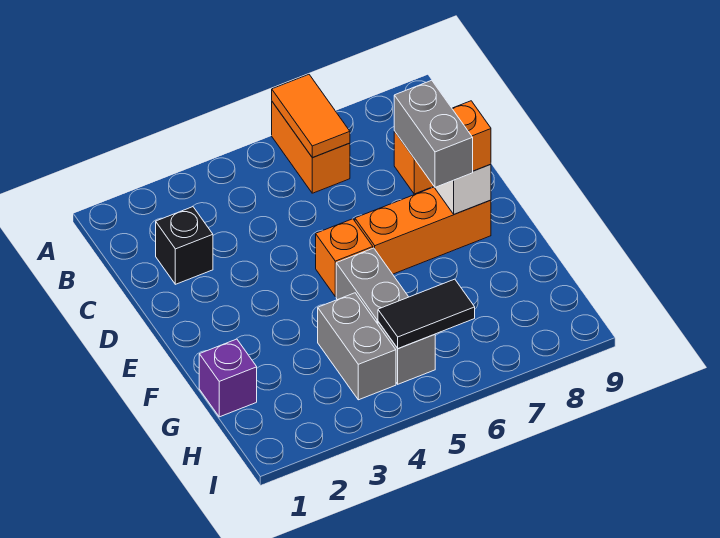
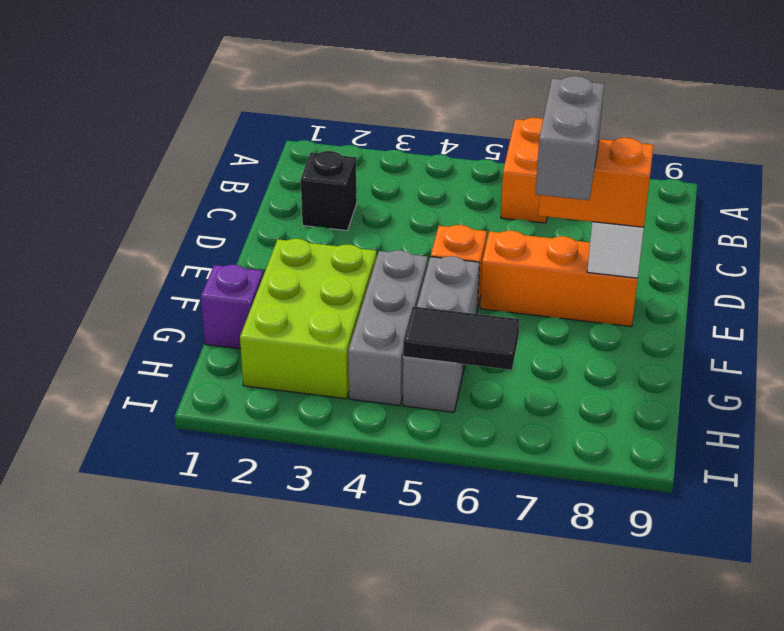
orange 1x2 tile [272,75,350,157] -> none
none -> lime 2x3 brick [240,239,376,399]
grey 1x2 brick [318,293,396,400] -> grey 1x3 brick [348,250,428,406]

